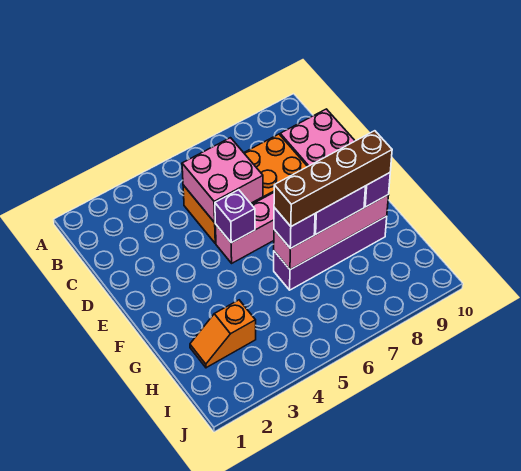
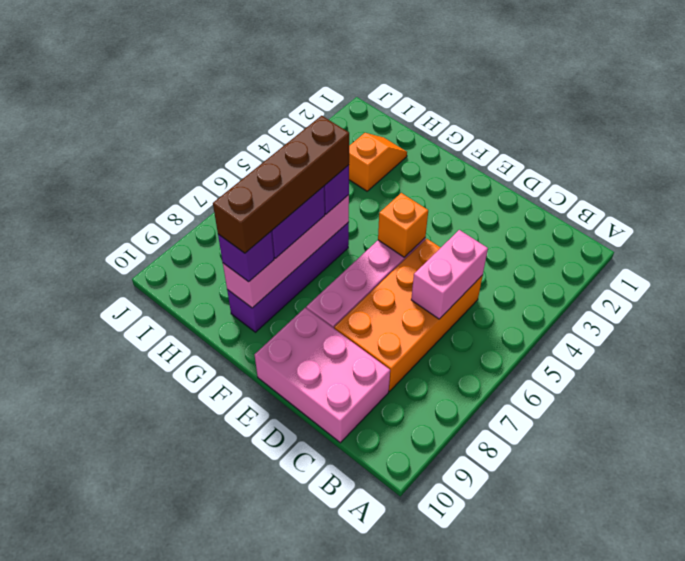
pink 2x2 brick [182,138,263,223] -> pink 1x2 brick [411,230,488,319]
purple 1x1 brick [215,190,255,243] -> orange 1x1 brick [378,193,428,257]

